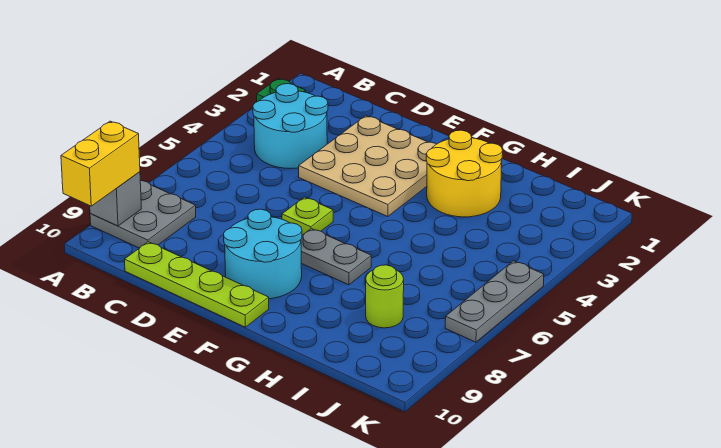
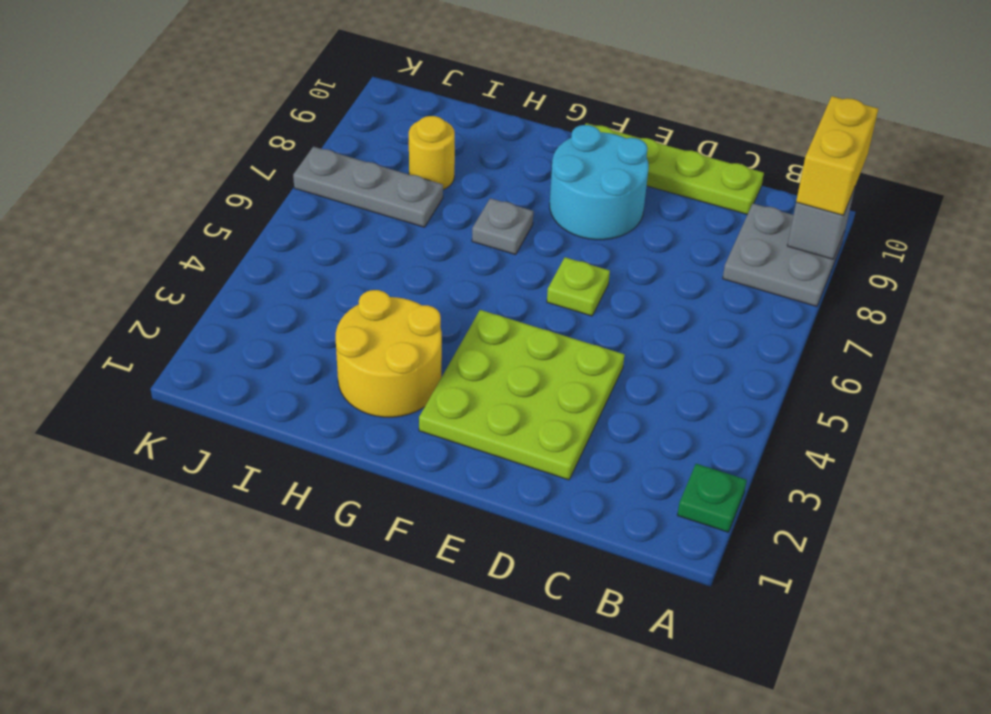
cyan 2x2 round brick [253,84,328,169] -> none
tan 3x3 plate [299,116,436,217] -> lime 3x3 plate [419,310,624,480]
grey 1x2 plate [301,229,371,285] -> grey 1x1 plate [472,198,533,255]
lime 1x1 round brick [366,265,404,328] -> yellow 1x1 round brick [409,116,455,190]
grey 1x3 plate [445,261,544,342] -> grey 1x3 plate turned to [293,147,443,227]

